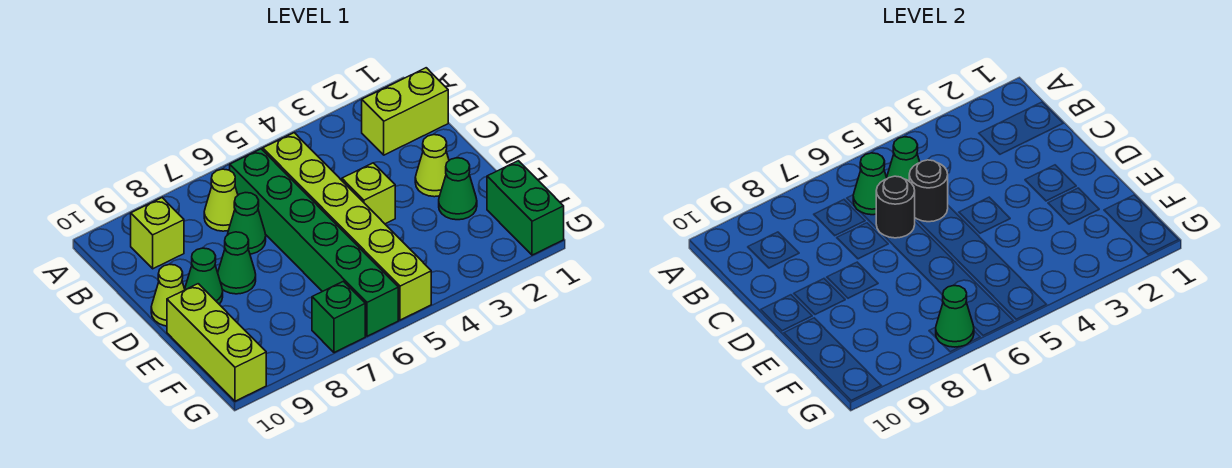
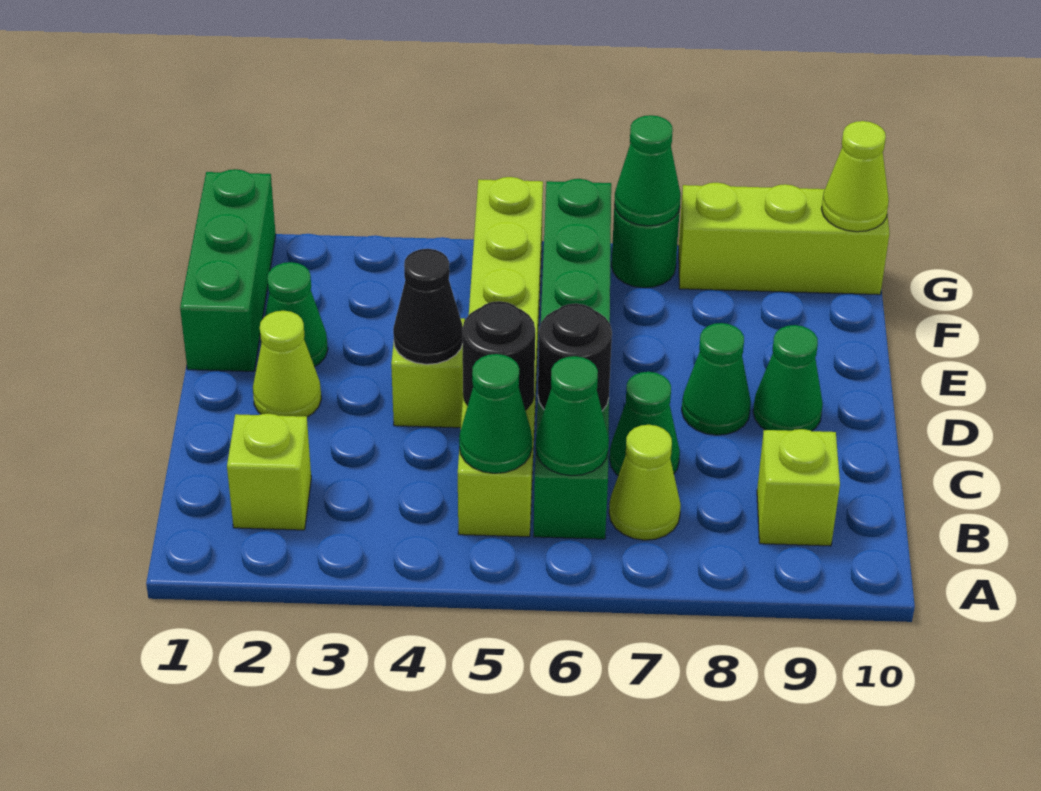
lime 1x2 brick [362,68,448,155] -> lime 1x1 brick [227,414,311,530]
none -> black 1x1 cone [393,249,463,364]
lime 1x1 cone [151,264,185,326] -> lime 1x1 cone moved to [822,121,889,232]
lime 1x3 brick [167,284,266,401] -> lime 1x3 brick turned to [679,183,889,295]
green 1x2 brick [487,161,564,255] -> green 1x3 brick [180,169,276,371]
green 1x1 brick [312,281,365,353] -> green 1x1 round brick [612,205,680,288]

